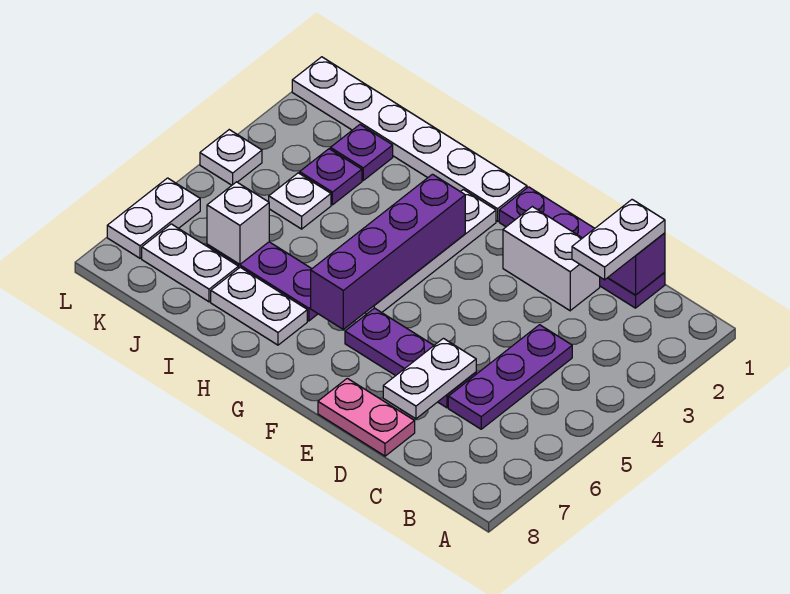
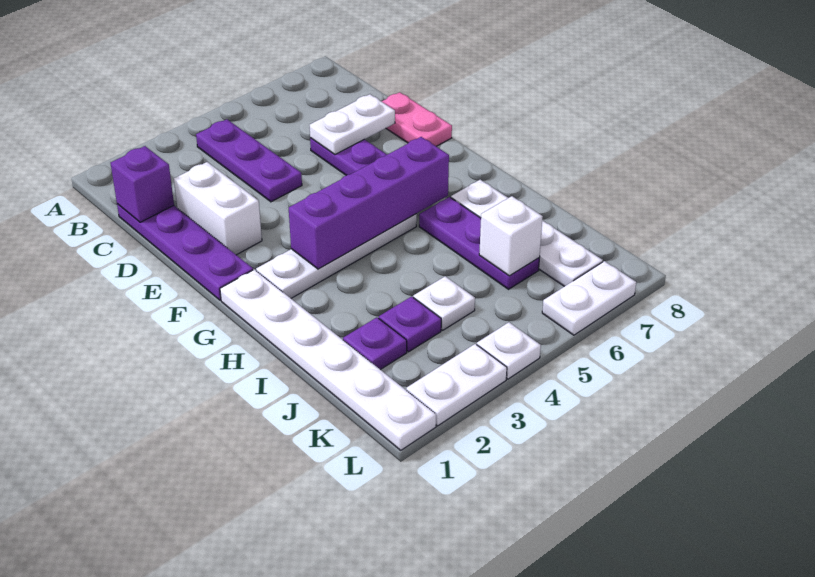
white 1x2 plate [572,200,665,280] -> white 1x2 plate moved to [406,344,507,426]
purple 1x3 plate [448,325,572,429] -> purple 1x3 plate turned to [196,119,302,202]

